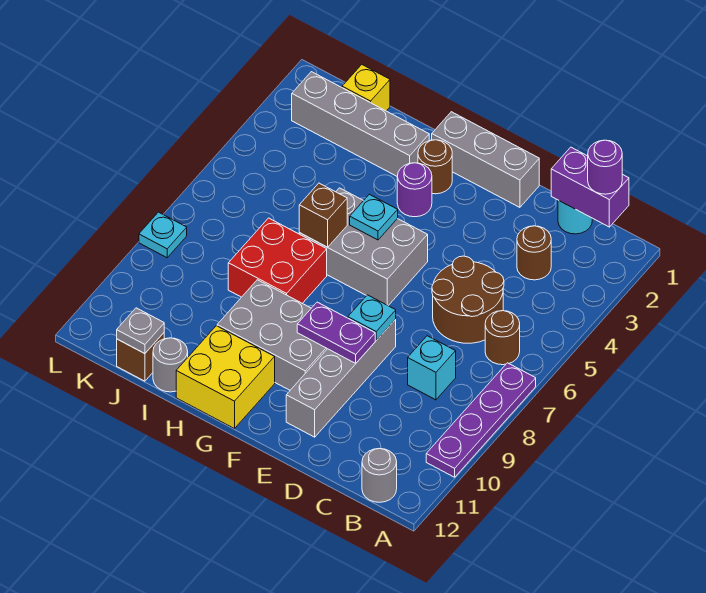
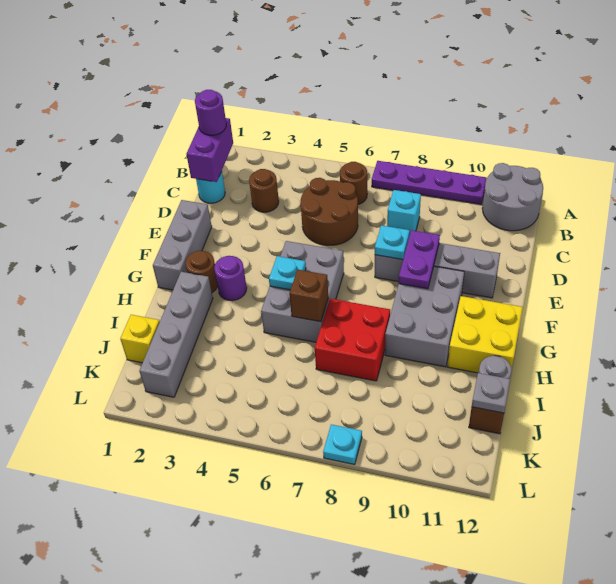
grey 1x1 round brick [362,449,397,502] -> grey 2x2 round brick [482,163,543,231]

